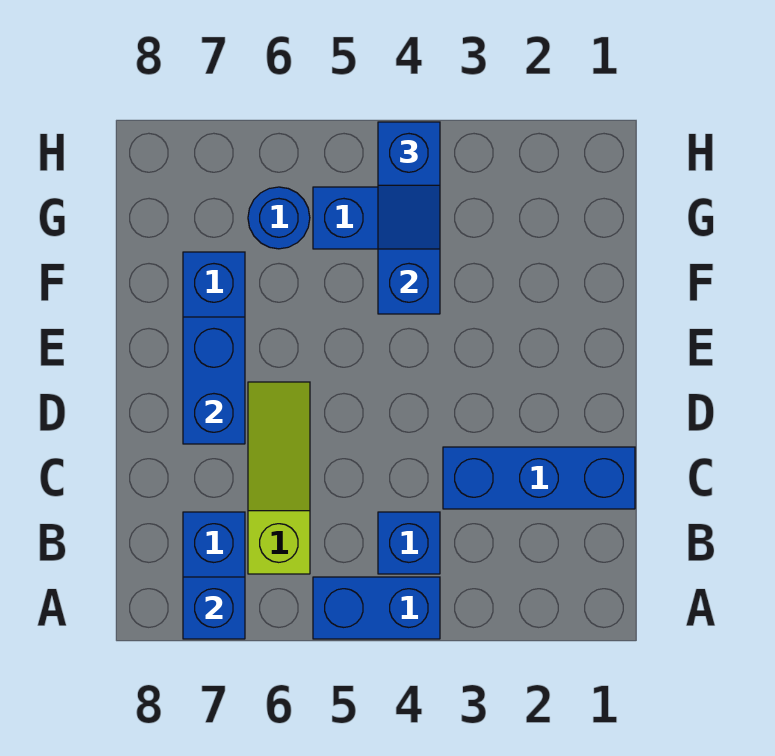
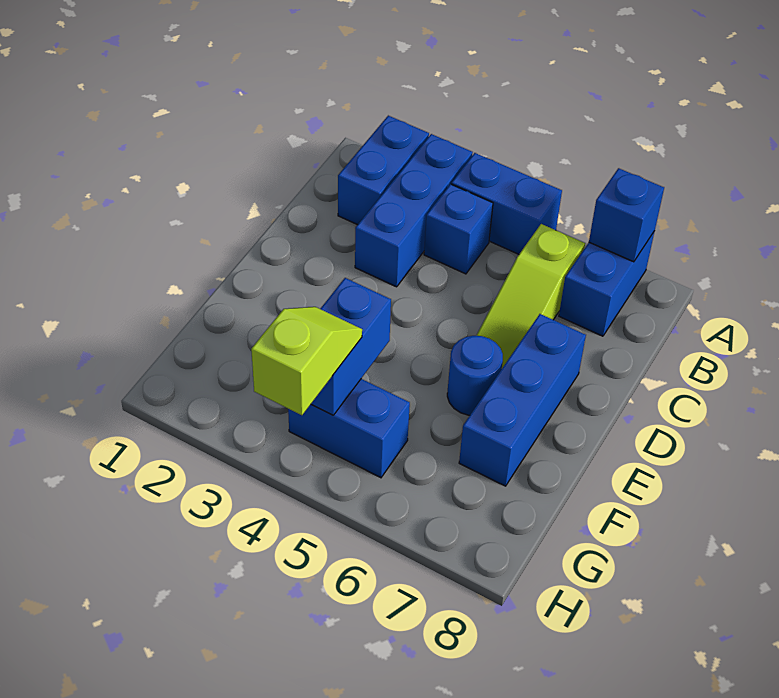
blue 1x3 brick [443,447,635,509] -> blue 1x3 brick turned to [355,134,473,287]
blue 1x2 brick [183,317,245,444] -> blue 1x2 brick moved to [338,116,429,225]
blue 1x2 slope [378,122,440,249] -> lime 1x2 slope [251,307,362,415]
blue 1x1 round brick [248,187,310,249] -> blue 1x1 round brick moved to [447,336,503,415]

